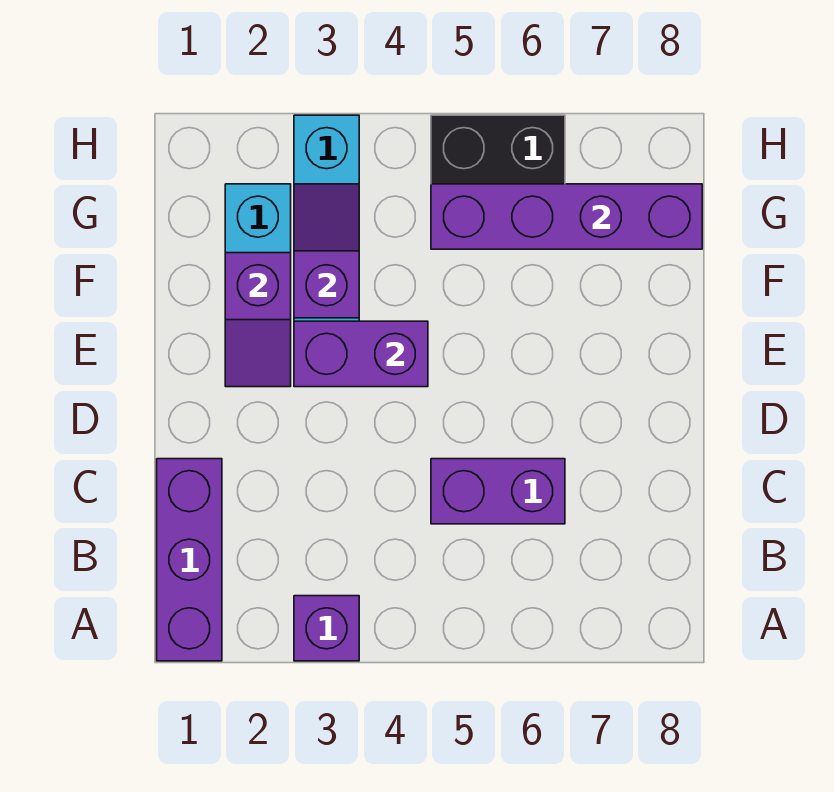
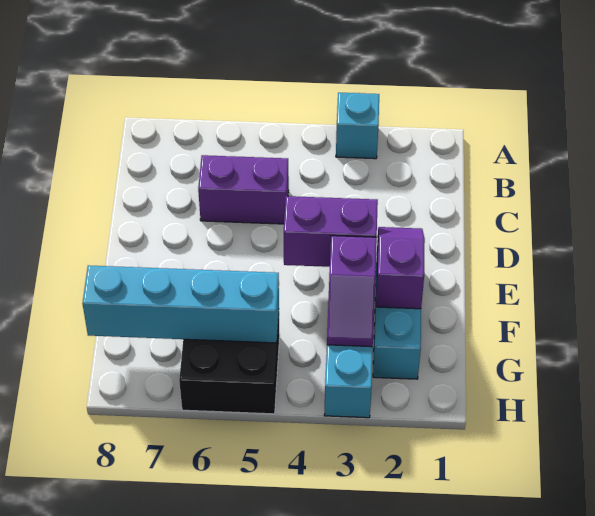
purple 1x3 brick [157,459,222,661] -> none
purple 1x1 brick [294,596,359,661] -> cyan 1x1 brick [336,93,379,159]
purple 1x4 brick [431,184,702,249] -> cyan 1x4 brick [82,265,279,343]

